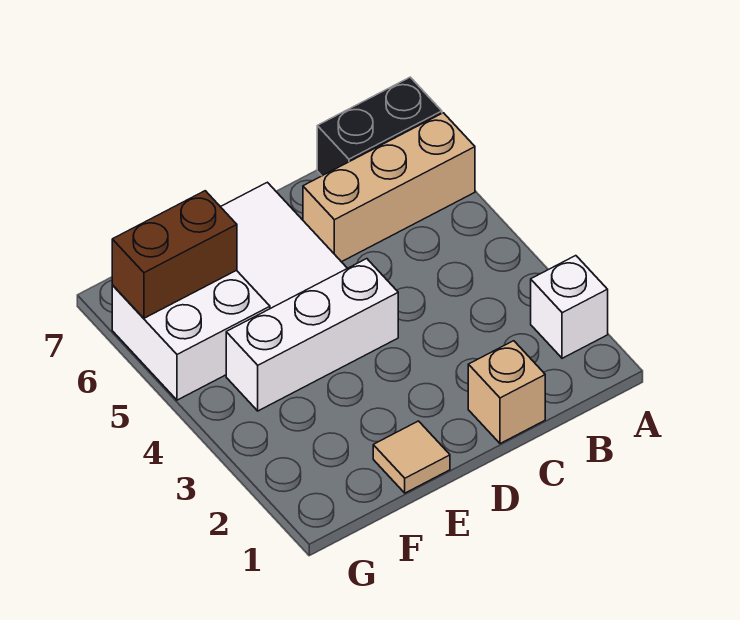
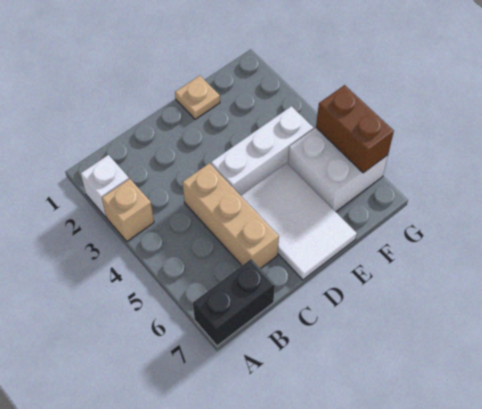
tan 1x3 brick [303,113,475,262] -> tan 1x3 brick turned to [182,163,279,269]
tan 1x1 brick [468,341,545,444] -> tan 1x1 brick moved to [102,179,154,241]
tan 1x1 tile [373,421,450,493] -> tan 1x1 plate [175,76,220,119]
brown 1x2 brick [112,191,237,318] -> brown 1x2 brick turned to [316,85,394,173]

